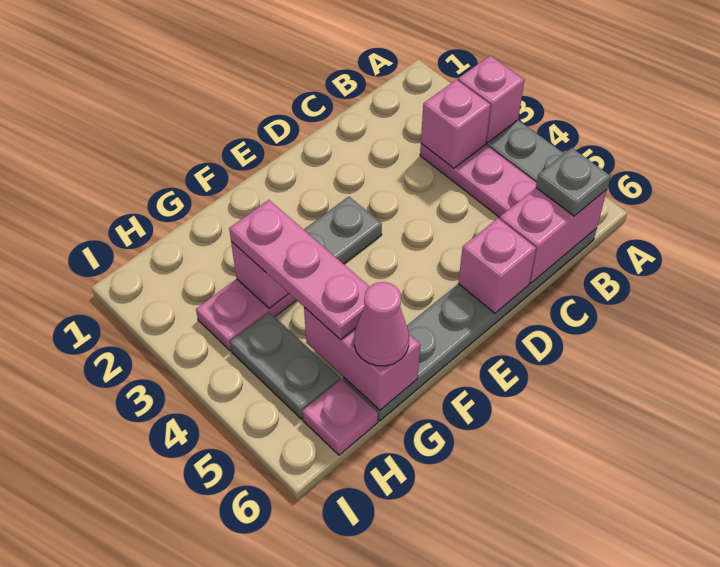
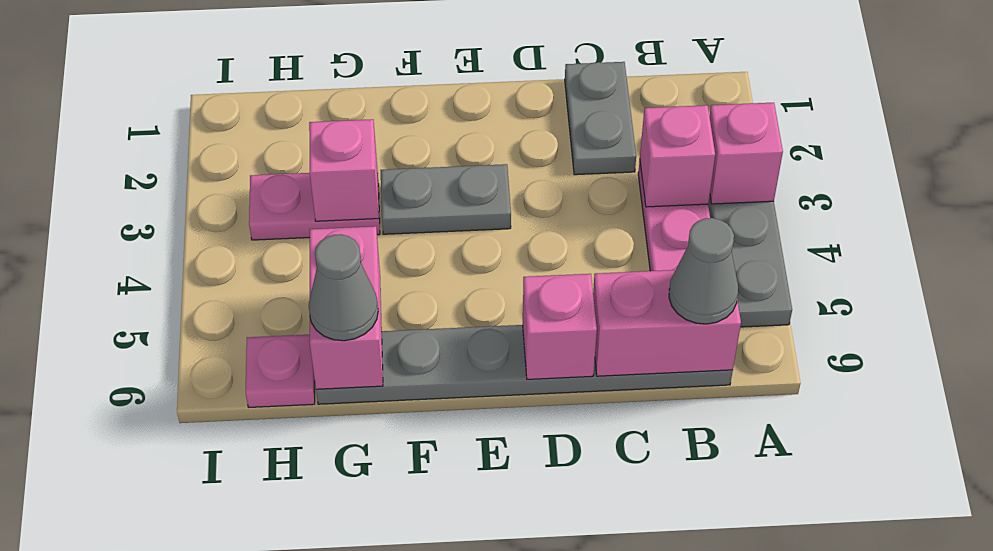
grey 1x1 plate [536,148,610,216] -> grey 1x1 cone [669,218,738,324]
pink 1x3 plate [229,200,369,340] -> none
pink 1x1 cone [354,282,409,366] -> grey 1x1 cone [309,234,378,341]
grey 1x2 plate [230,312,340,419] -> grey 1x2 plate moved to [565,62,636,175]

